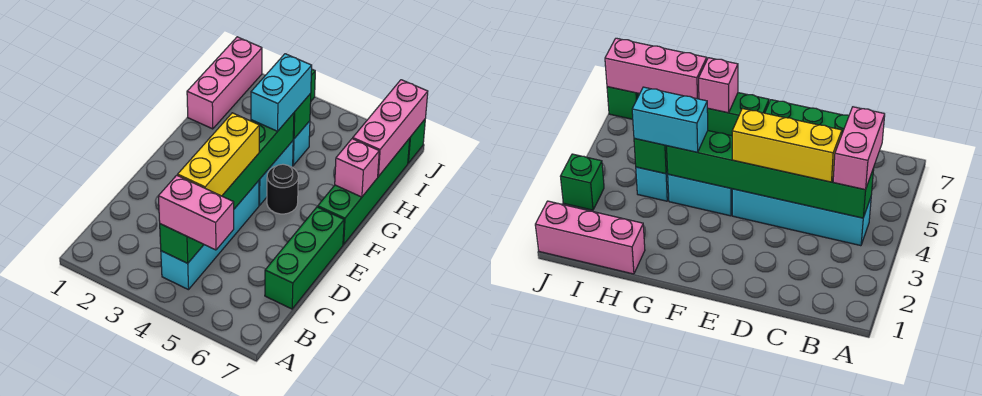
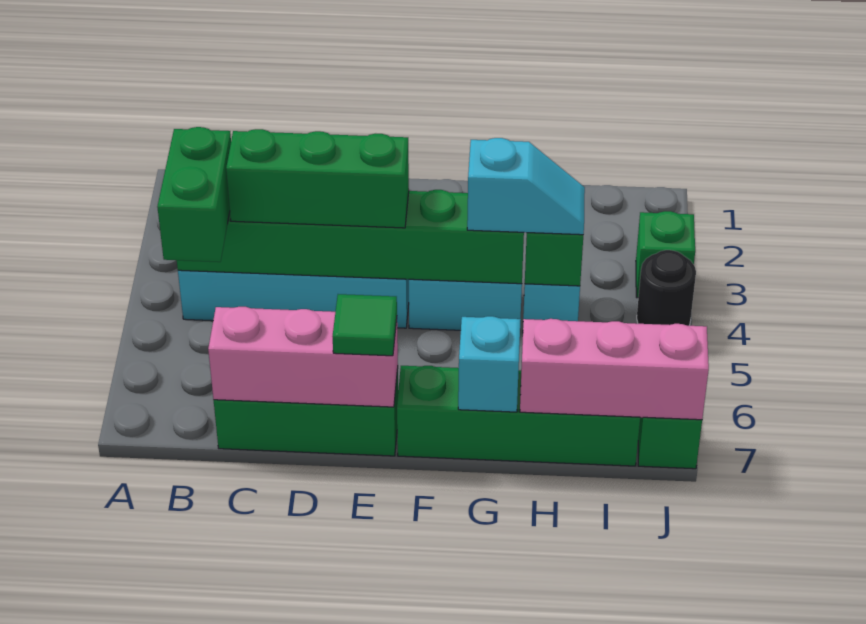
pink 1x2 brick [158,175,234,250] -> green 1x2 brick [157,127,231,262]
yellow 1x3 brick [178,113,259,196] -> green 1x3 brick [226,129,409,228]
none -> green 1x1 tile [333,294,397,356]
black 1x1 round brick [267,164,298,214] -> black 1x1 round brick moved to [637,250,696,326]
cyan 1x2 brick [251,54,312,131] -> cyan 1x2 slope [467,138,585,235]
pink 1x1 brick [335,139,379,197] -> cyan 1x1 brick [458,316,521,412]
pink 1x3 brick [187,37,262,129] -> pink 1x3 brick moved to [208,307,398,407]

